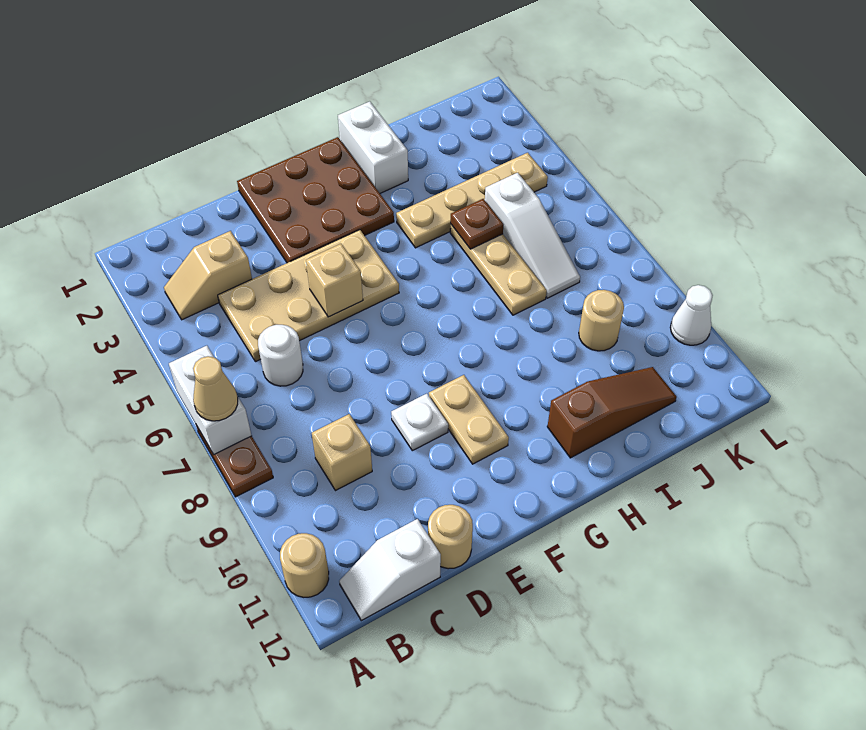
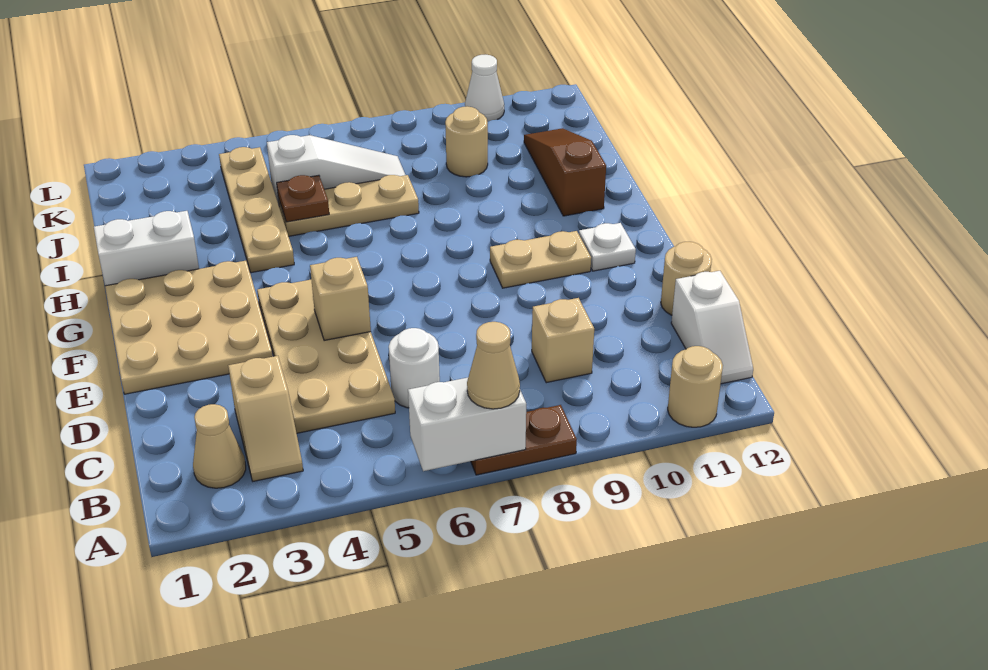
none -> tan 1x1 cone [193,404,246,488]
brown 3x3 plate [237,137,394,263] -> tan 3x3 plate [105,260,273,394]
white 1x1 plate [391,394,448,451] -> white 1x1 plate moved to [579,223,636,271]

